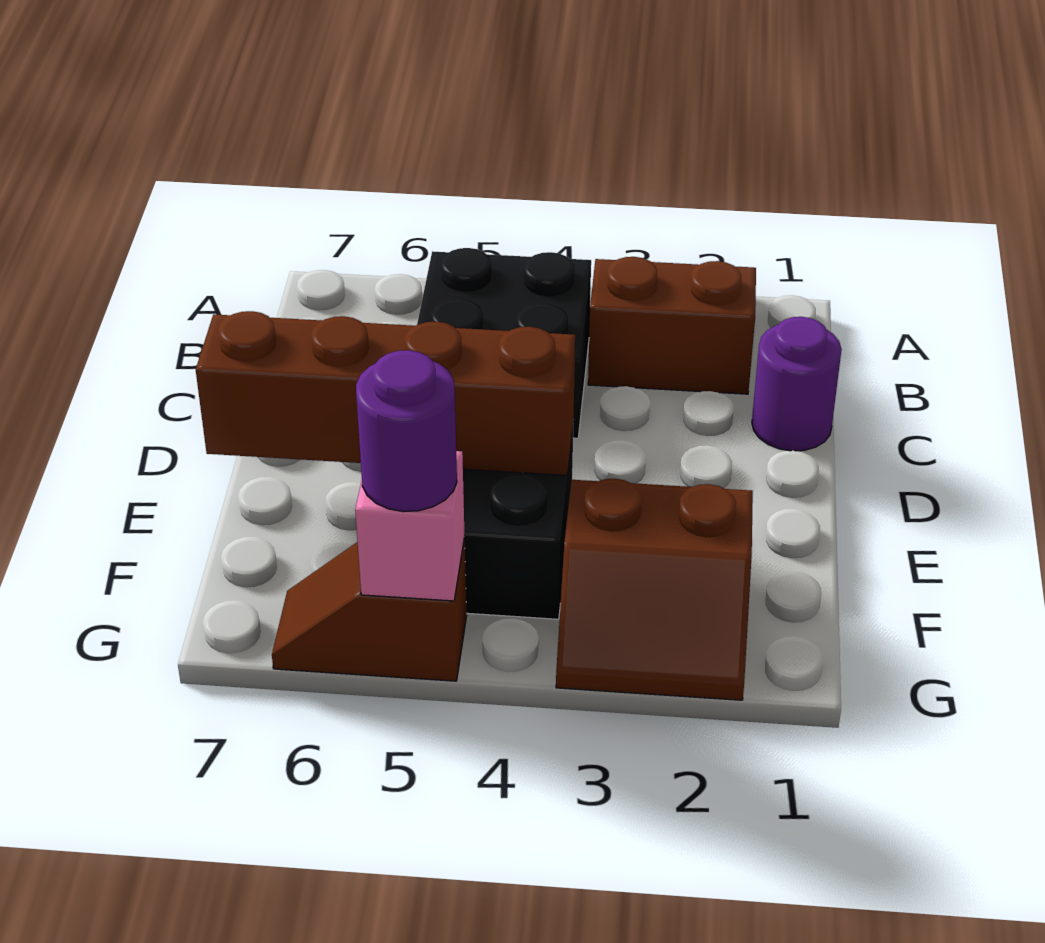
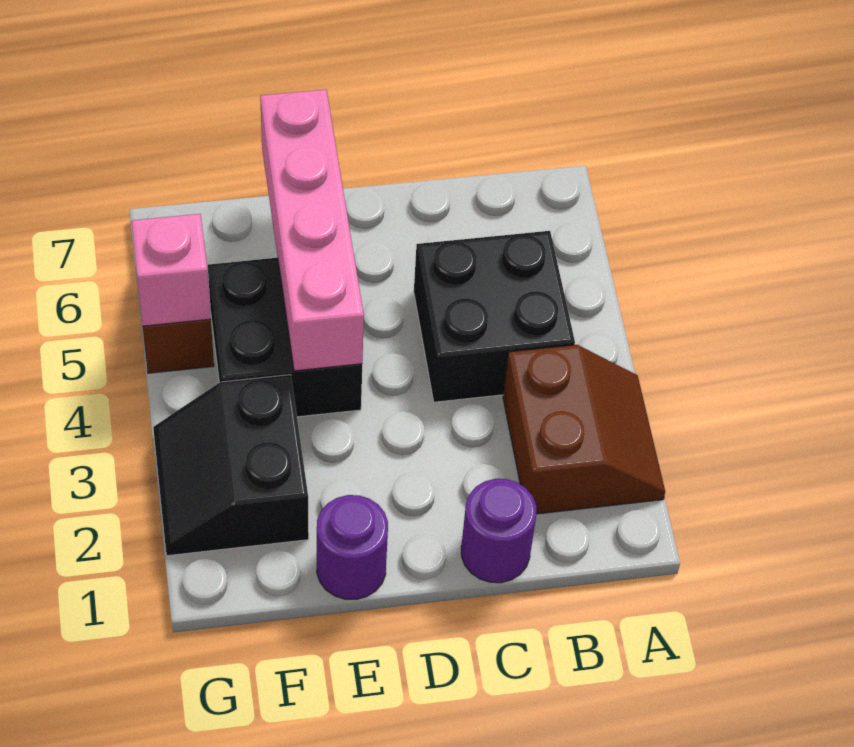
brown 1x4 brick [196,311,575,475] -> pink 1x4 brick [260,90,364,371]
brown 2x2 slope [556,479,753,700] -> black 2x2 slope [153,375,309,556]
purple 1x1 round brick [356,350,457,512] -> purple 1x1 round brick moved to [317,495,388,599]

